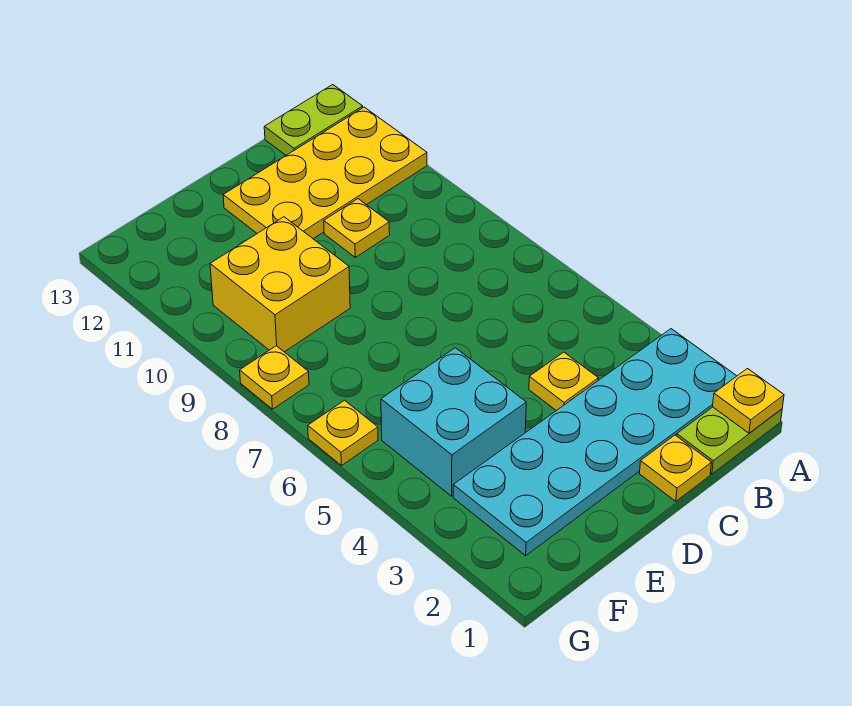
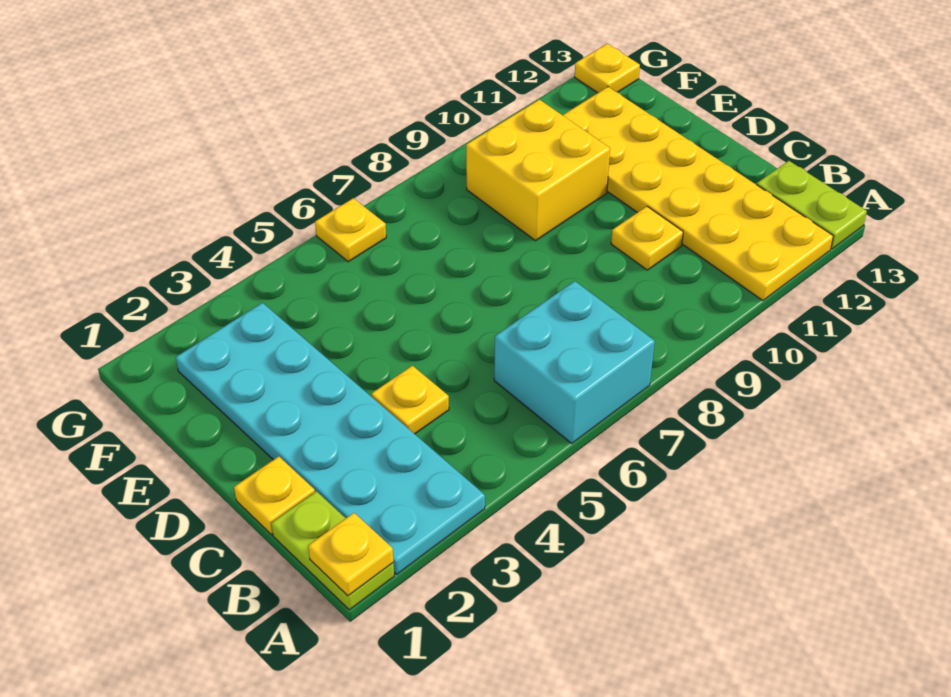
yellow 2x4 plate [223,107,427,239] -> yellow 2x6 plate [563,87,833,301]
cyan 2x2 brick [381,348,526,496] -> cyan 2x2 brick moved to [494,281,655,443]
yellow 1x1 plate [240,346,309,409] -> yellow 1x1 plate moved to [575,44,640,93]

